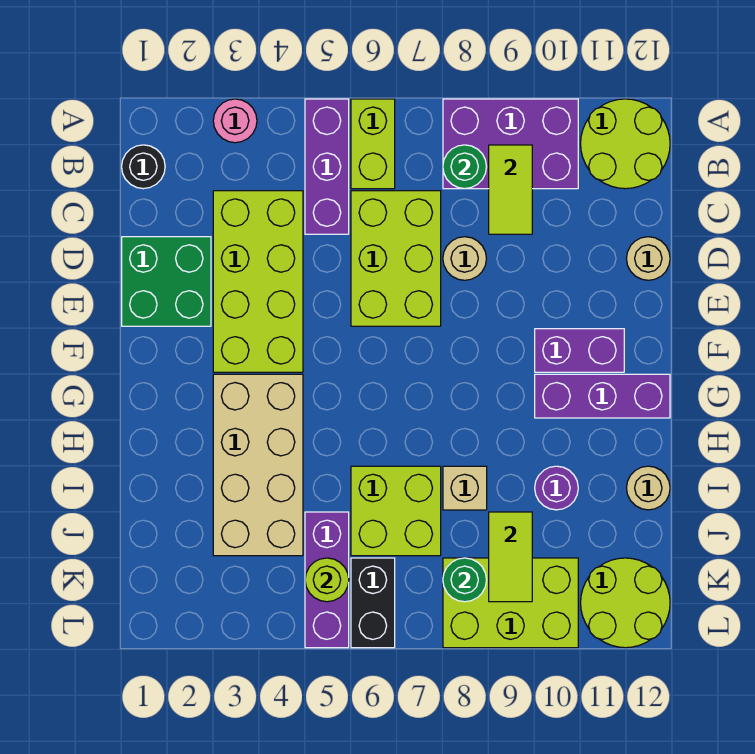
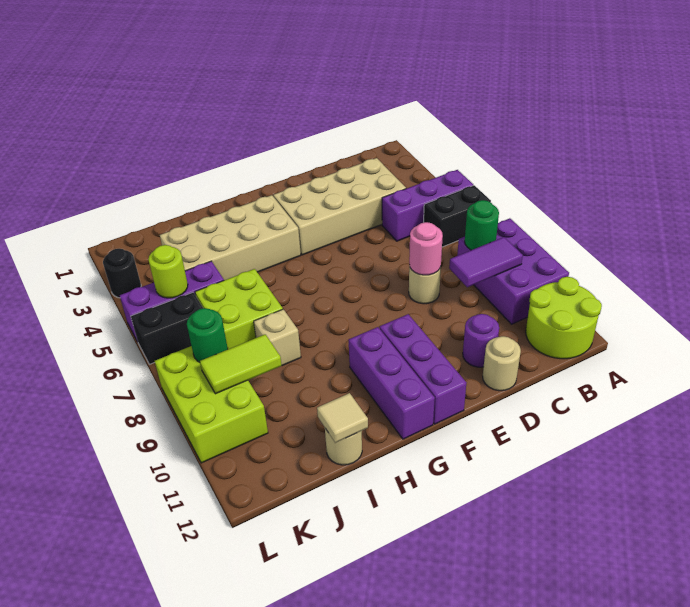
pink 1x1 round brick [213,99,257,143] -> pink 1x1 round brick moved to [409,222,443,275]
lime 1x2 brick [351,99,395,189] -> black 1x2 brick [424,185,491,247]
black 1x1 round brick [122,145,165,189] -> black 1x1 round brick moved to [103,249,141,298]
lime 1x2 tile [489,145,532,234] -> purple 1x2 tile [449,237,523,287]
lime 2x4 brick [213,191,303,372] -> tan 2x4 brick [273,158,406,255]
lime 2x3 brick [351,191,441,326] -> none
green 2x2 brick [122,237,211,326] -> none
purple 1x2 brick [535,329,624,372] -> purple 1x3 brick [380,314,466,424]
purple 1x1 round brick [535,466,578,510] -> purple 1x1 round brick moved to [463,314,499,367]
none -> tan 1x1 tile [317,393,368,443]
lime 2x2 round brick [581,558,670,648] -> none

